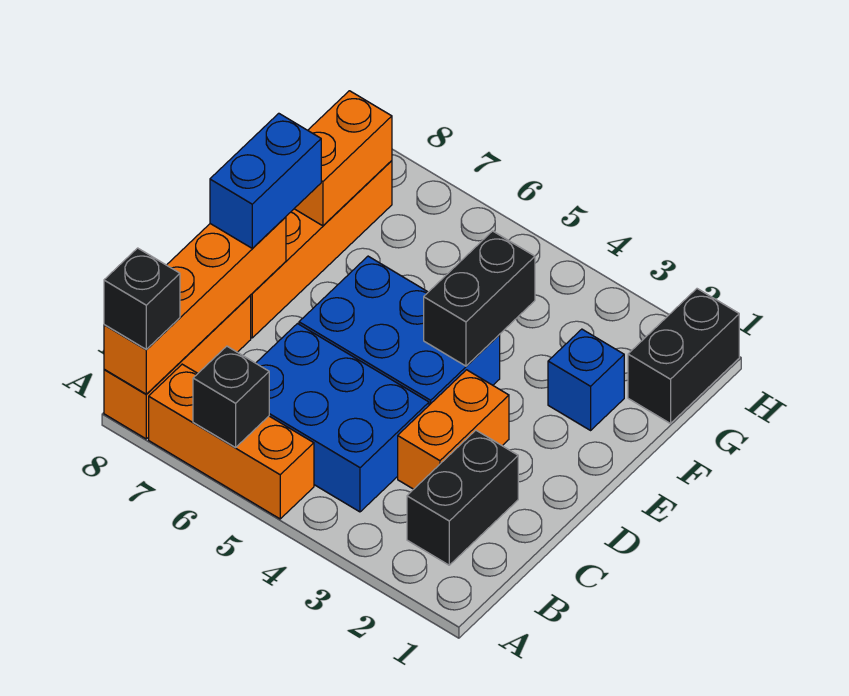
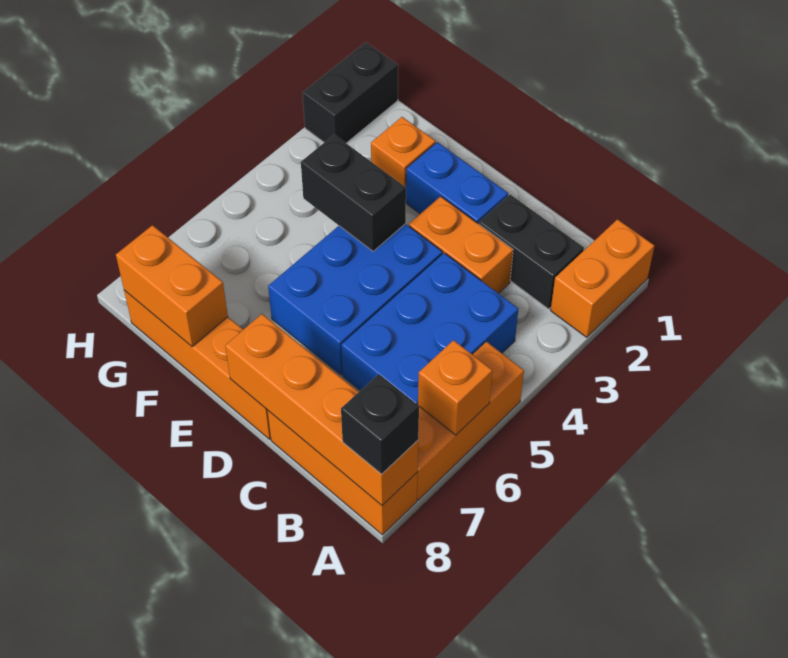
none -> orange 1x2 brick [551,219,654,337]
black 1x1 brick [193,346,269,448] -> orange 1x1 brick [418,340,492,435]
blue 1x2 brick [210,113,321,248] -> blue 1x2 brick moved to [406,142,508,224]
blue 1x1 brick [548,329,624,430] -> orange 1x1 brick [371,117,436,187]
black 1x2 brick [628,289,739,424] -> black 1x2 brick turned to [303,42,398,143]

